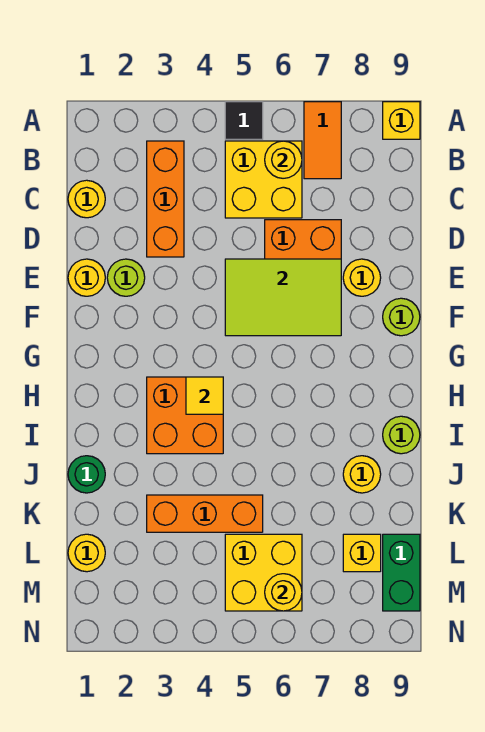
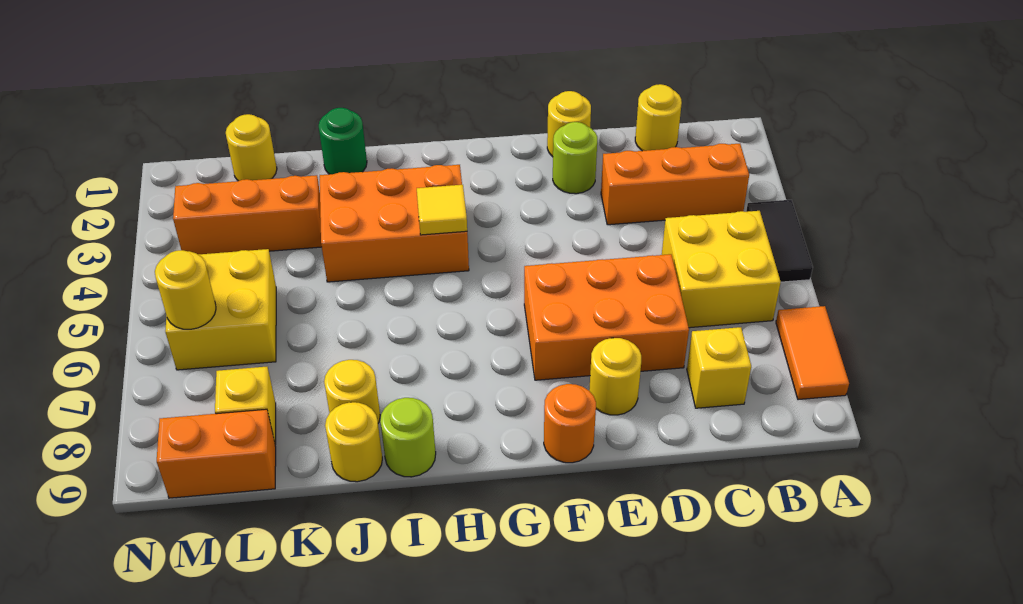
black 1x1 tile [225,102,263,139] -> black 1x2 tile [746,200,813,282]
orange 1x2 tile [304,102,341,179] -> orange 1x2 tile turned to [776,306,849,400]
yellow 1x1 brick [383,102,420,139] -> yellow 1x1 brick moved to [687,327,751,408]
yellow 1x1 round brick [265,141,302,178] -> yellow 1x1 round brick moved to [325,402,382,482]
lime 2x3 tile [225,259,341,336] -> none
lime 1x1 round brick [383,298,420,336] -> orange 1x1 round brick [544,384,596,463]
orange 2x2 brick [147,377,223,454] -> orange 2x3 brick [320,165,469,282]
orange 1x3 brick [147,495,263,532] -> orange 1x3 brick turned to [173,175,322,255]
green 1x2 brick [383,534,420,611] -> orange 1x2 brick [157,409,276,498]

